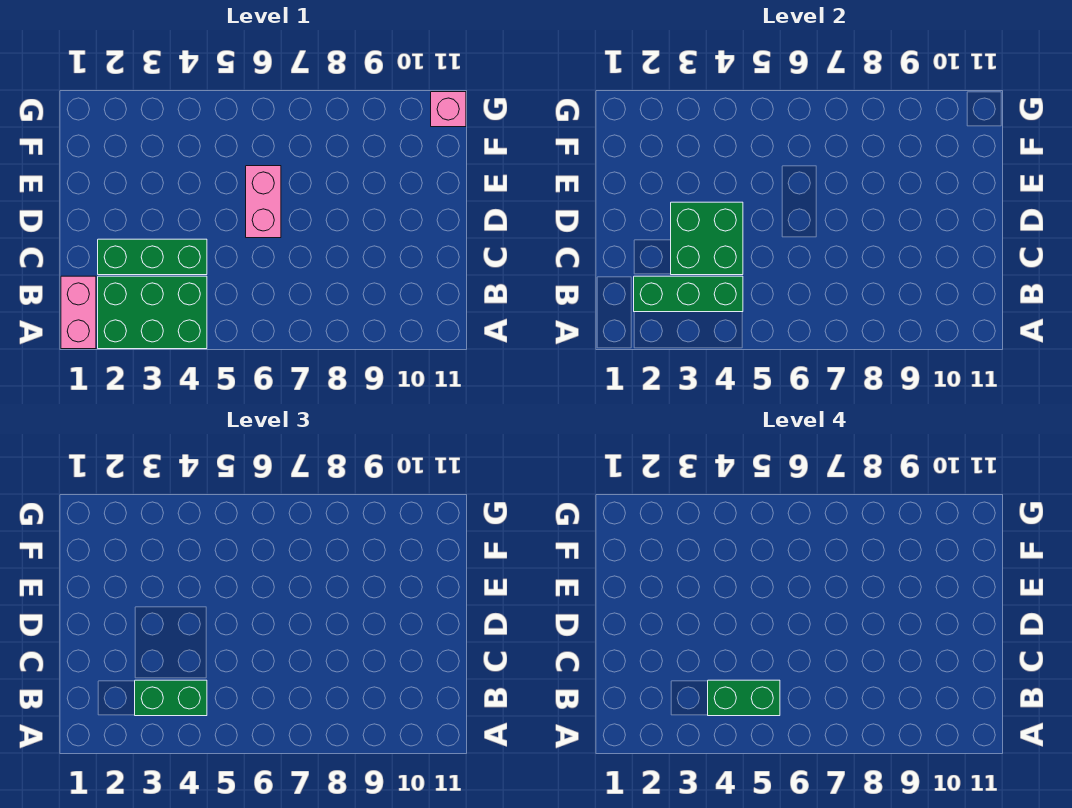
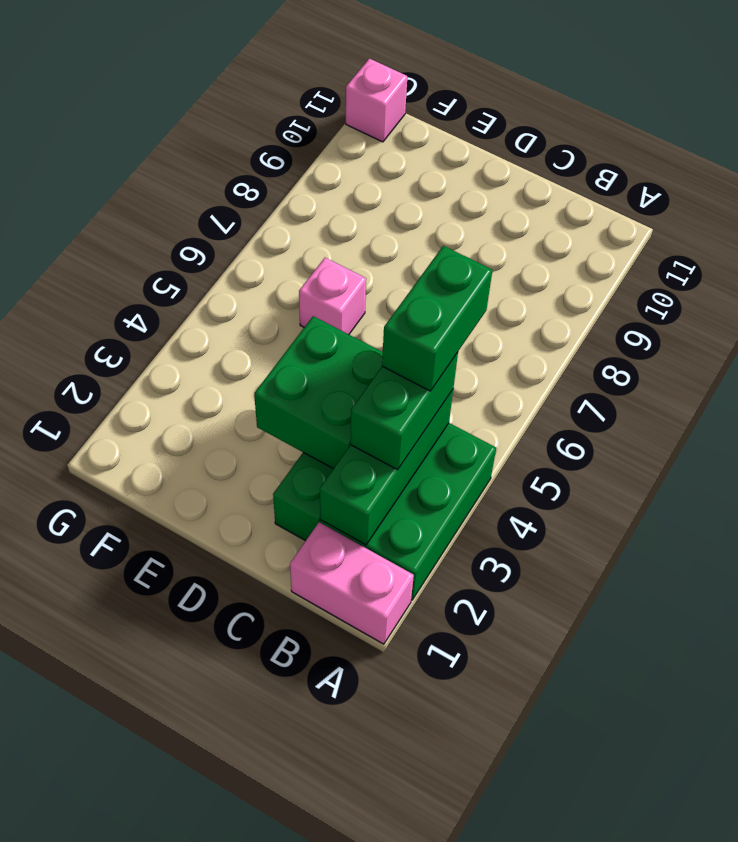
pink 1x2 brick [246,166,281,238] -> pink 1x1 brick [299,258,366,334]

